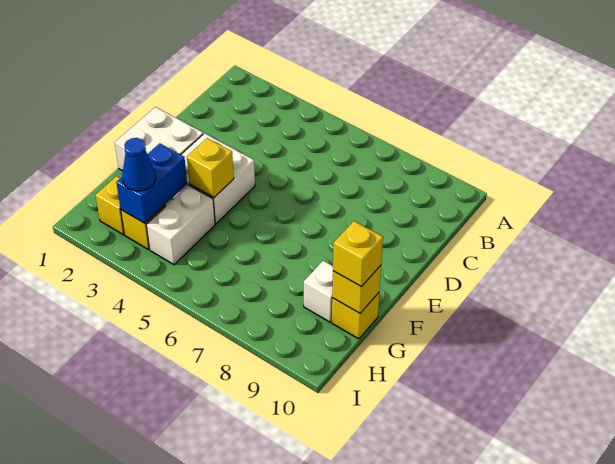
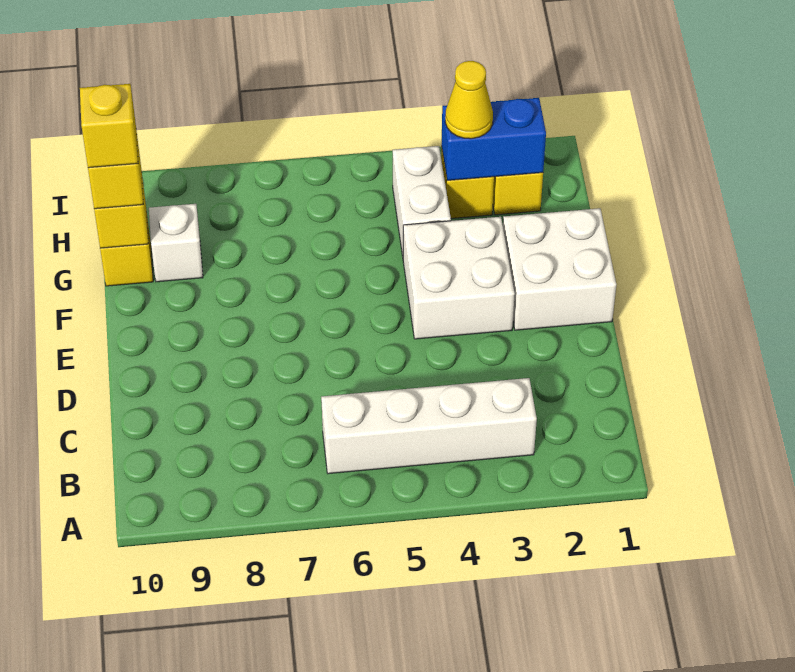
none -> white 1x4 brick [321,378,537,474]
yellow 1x1 brick [187,138,234,197] -> yellow 1x1 brick moved to [80,84,138,168]
blue 1x2 brick [116,143,187,223] -> blue 1x2 brick turned to [442,98,546,180]
blue 1x1 cone [122,138,156,191] -> yellow 1x1 cone [445,61,493,139]

